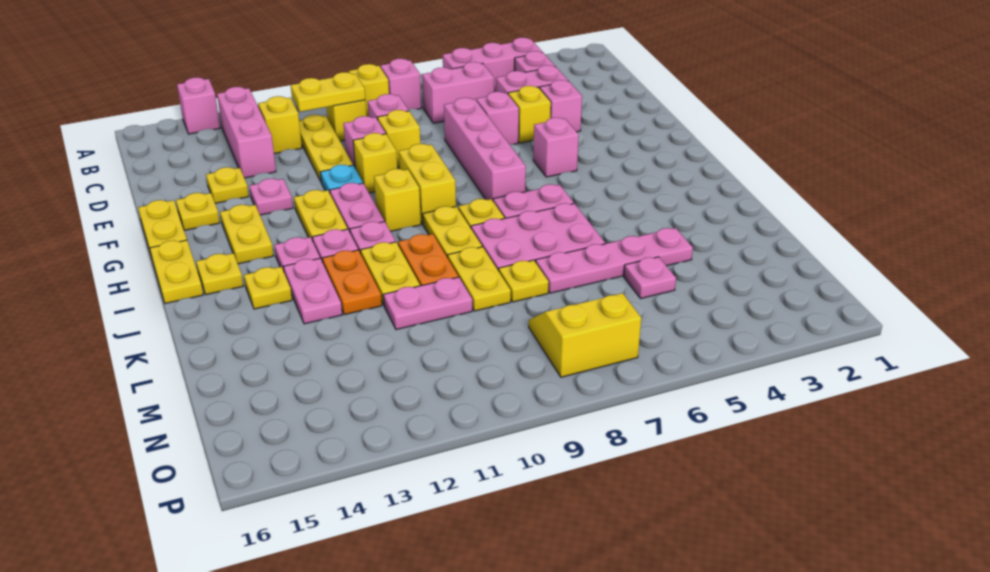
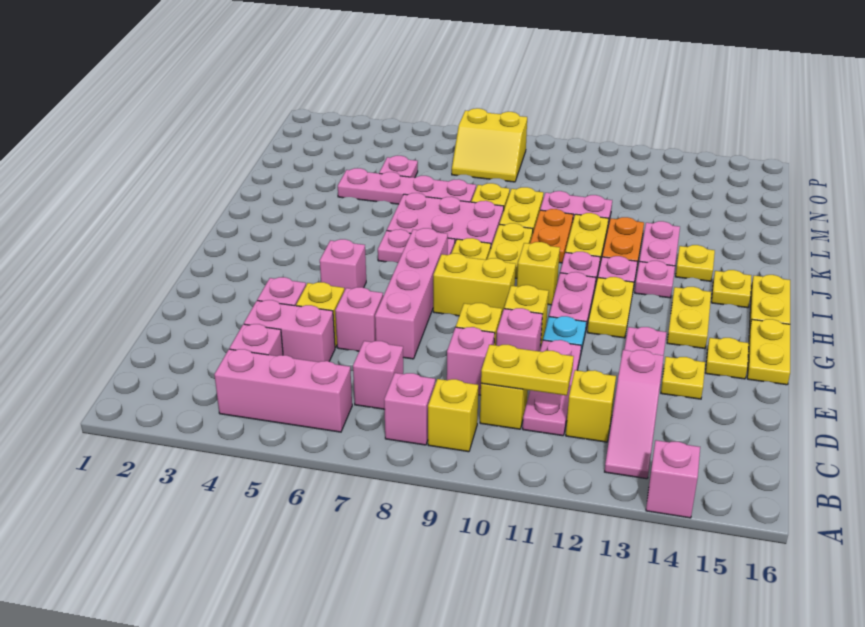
pink 1x3 brick [217,87,276,178] -> pink 1x3 slope [605,350,664,479]
pink 1x2 brick [422,62,494,123] -> pink 1x1 brick [353,341,403,409]
yellow 1x3 plate [299,115,353,181] -> pink 1x3 plate [523,340,581,436]
yellow 1x2 brick [399,144,456,224] -> yellow 1x2 brick turned to [433,253,516,316]

